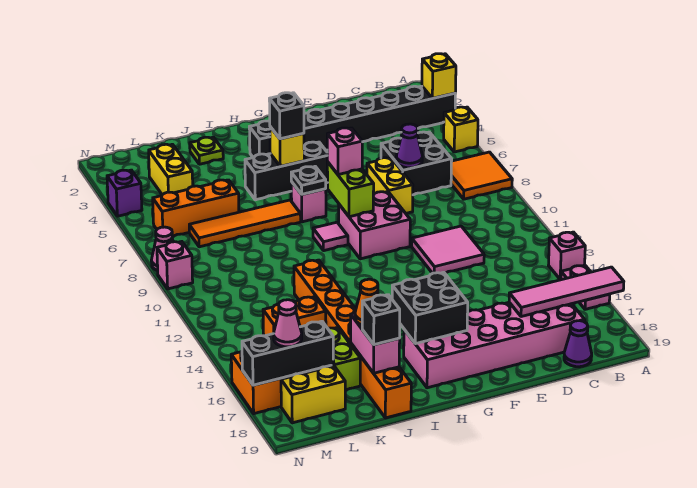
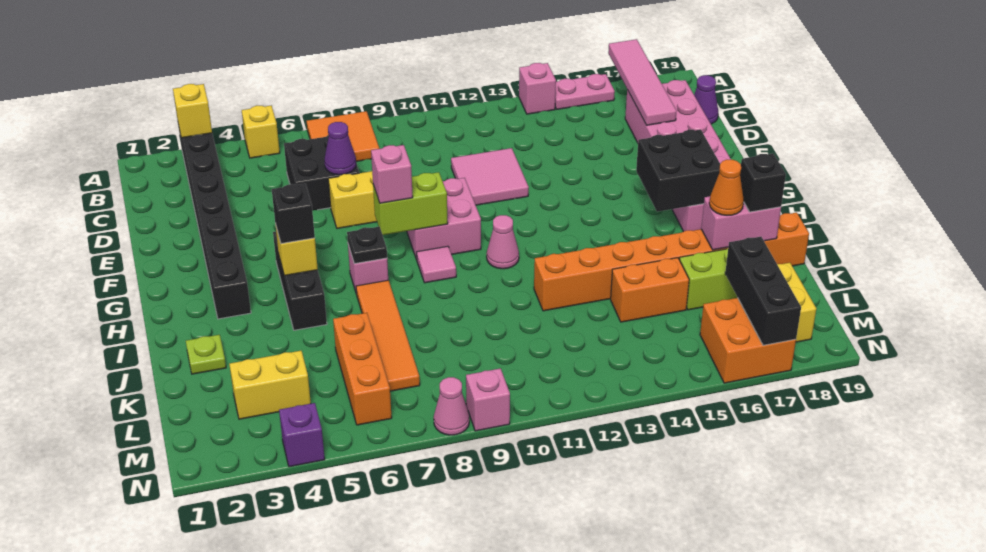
orange 1x2 brick [263,297,326,336] -> orange 1x2 brick turned to [611,258,689,322]
pink 1x1 cone [274,300,302,347] -> pink 1x1 cone moved to [487,215,519,269]

